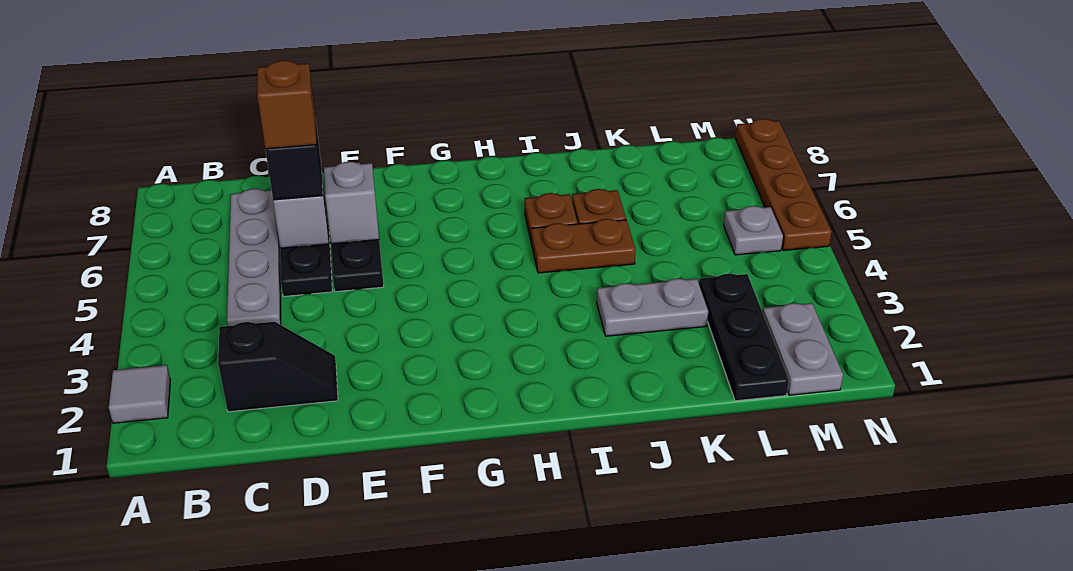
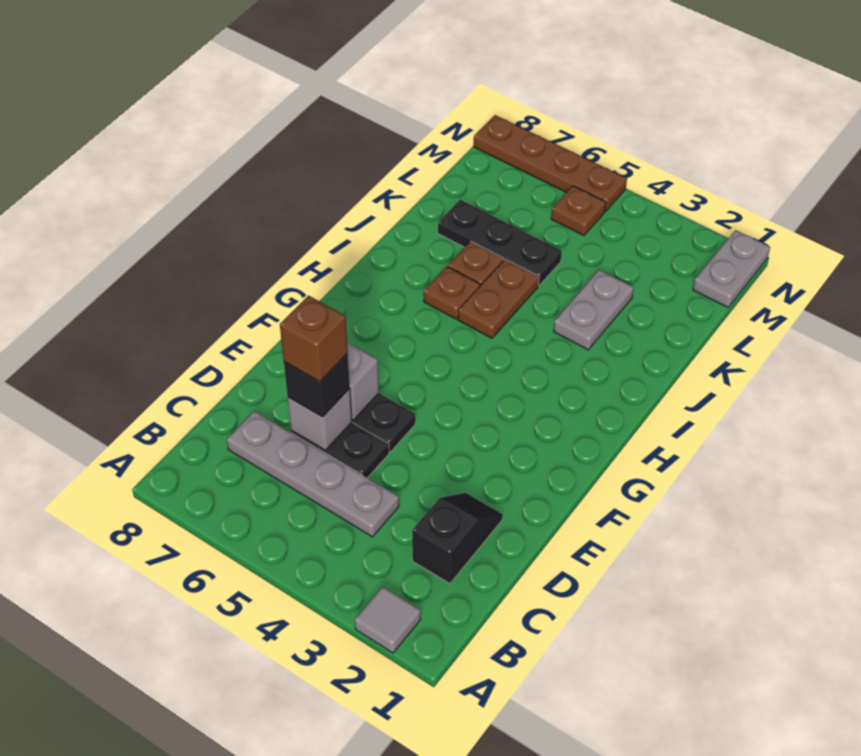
black 1x3 plate [699,274,789,401] -> black 1x3 plate moved to [438,200,562,286]
grey 1x2 plate [763,303,843,395] -> grey 1x2 plate turned to [693,230,770,307]
grey 1x1 plate [724,206,783,255] -> brown 1x1 plate [551,186,606,236]

